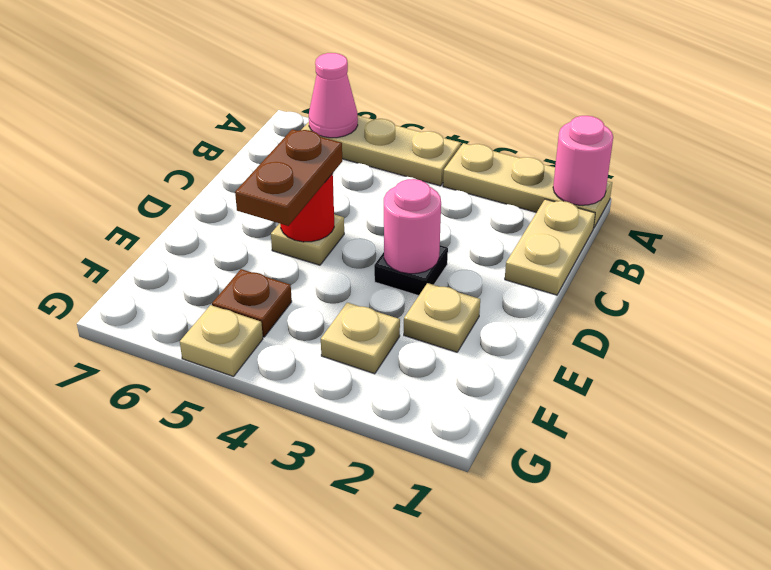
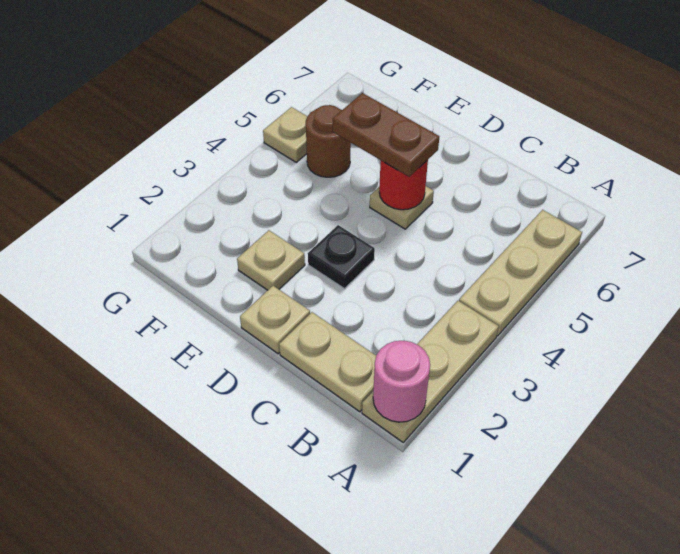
pink 1x1 cone [309,53,358,138] -> none
pink 1x1 round brick [384,179,441,274] -> none
tan 1x1 plate [321,303,400,374] -> tan 1x1 plate moved to [240,286,310,354]
brown 1x1 plate [212,269,292,337] -> brown 1x1 round brick [306,105,351,177]

